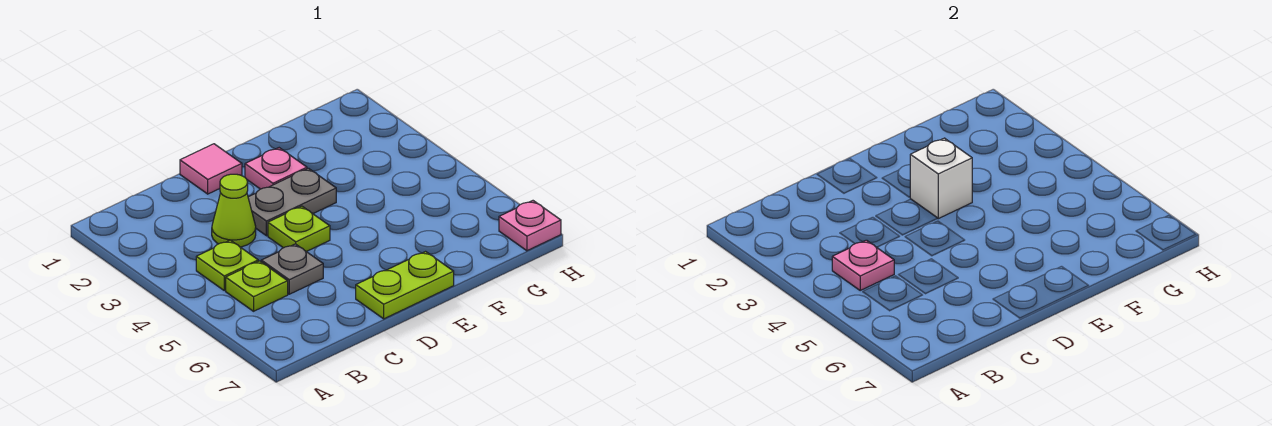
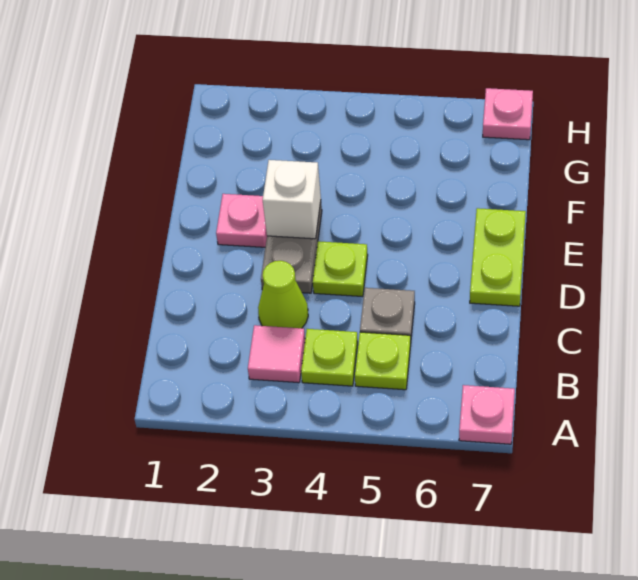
pink 1x1 plate [832,240,894,290] -> pink 1x1 plate moved to [459,385,515,444]
pink 1x1 tile [180,144,242,194] -> pink 1x1 tile moved to [248,325,305,383]

